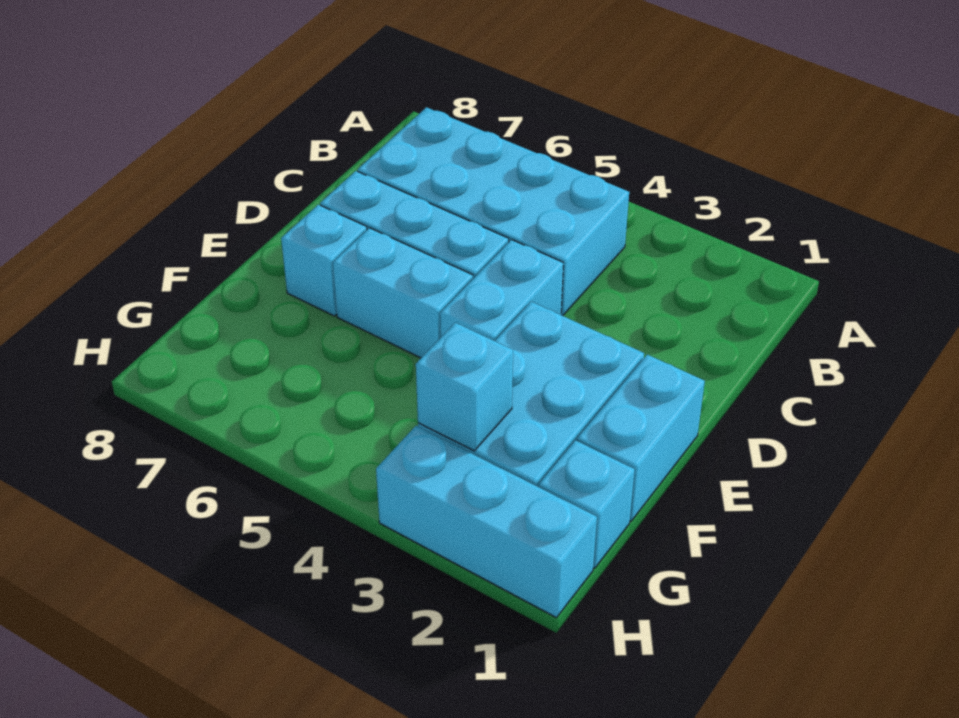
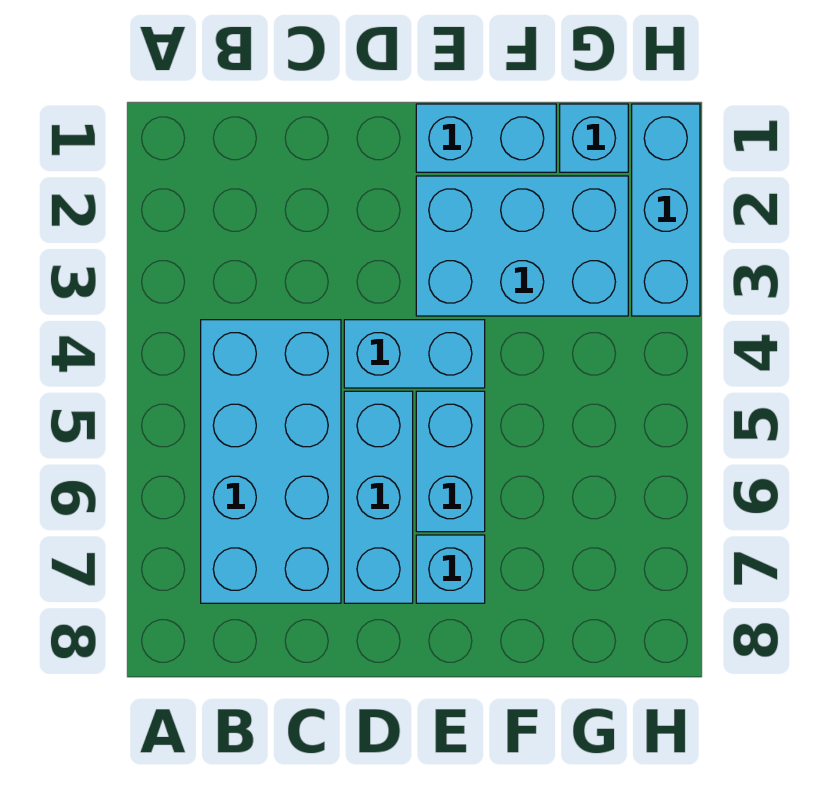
cyan 1x1 brick [416,323,513,451] -> none

